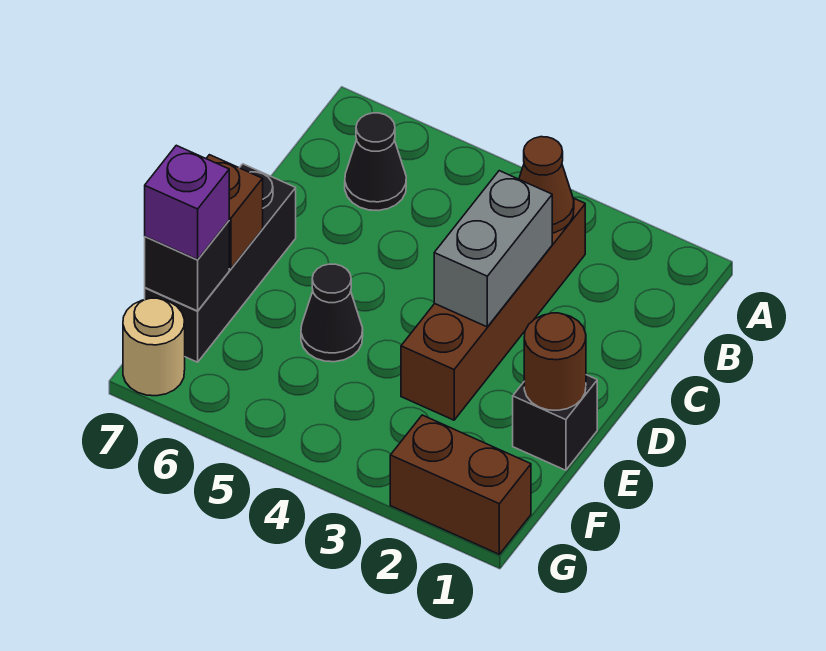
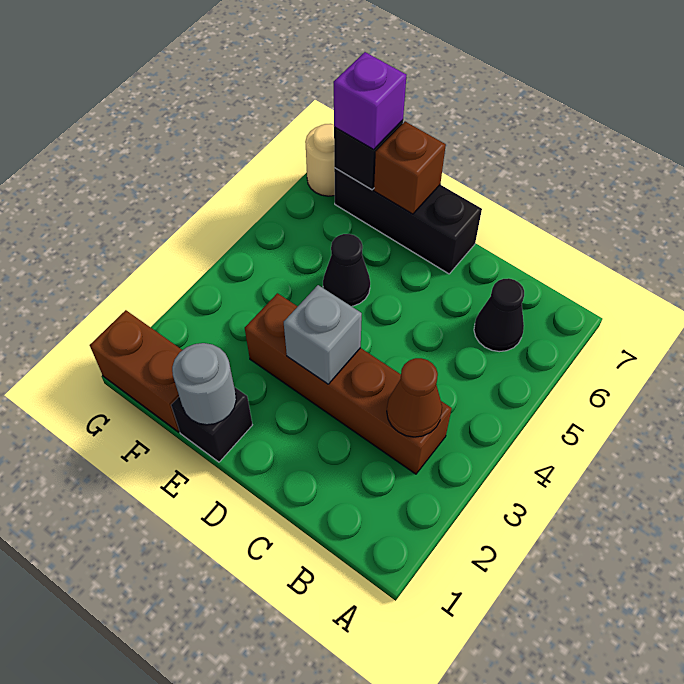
grey 1x2 brick [434,171,552,327] -> grey 1x1 brick [284,285,362,384]
brown 1x1 round brick [524,313,586,410] -> grey 1x1 round brick [172,343,236,425]
brown 1x2 brick [390,415,531,554] -> brown 1x2 brick turned to [90,310,182,432]

